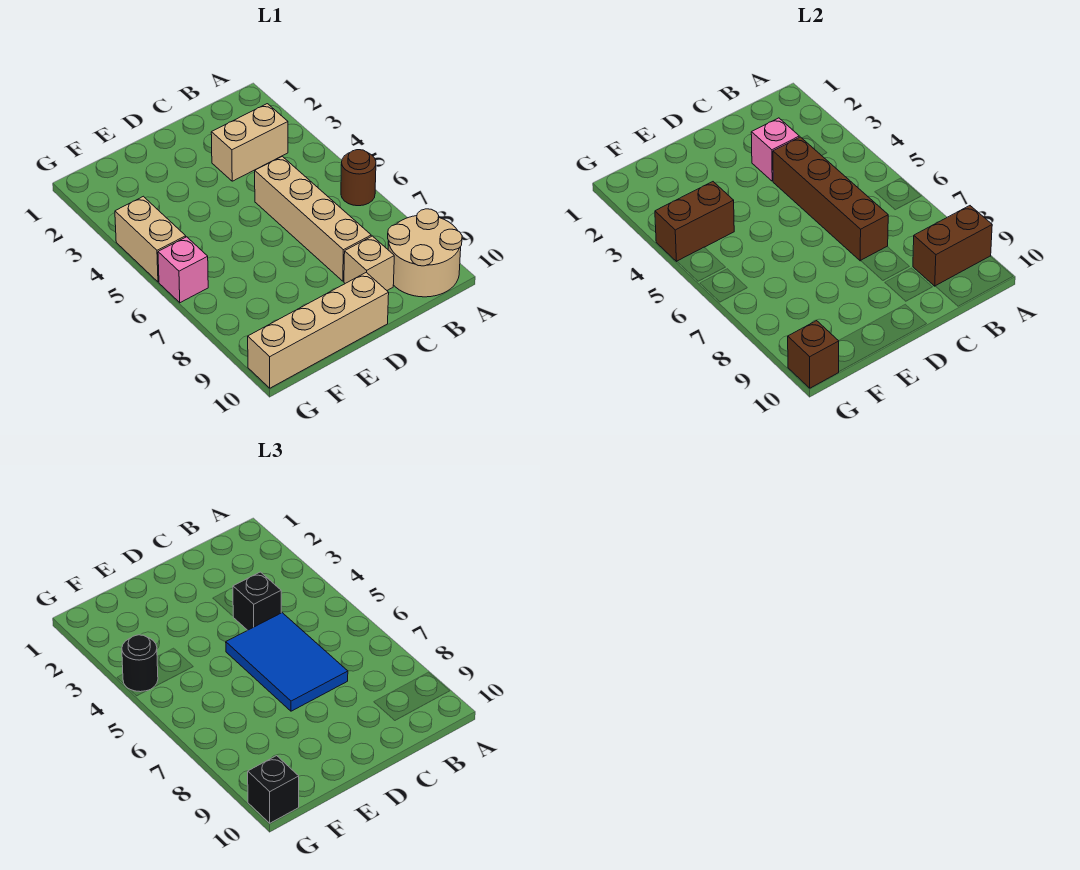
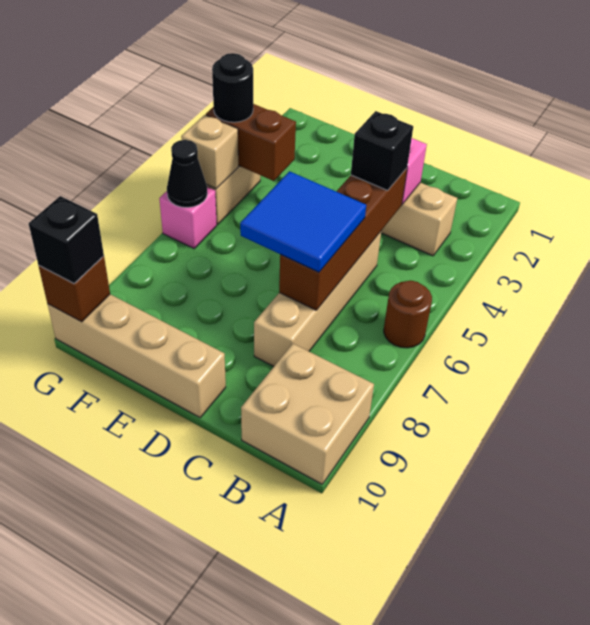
tan 2x2 round brick [388,209,462,297] -> tan 2x2 brick [241,344,374,484]
brown 1x2 brick [913,206,992,286] -> none
blue 2x3 tile [226,613,348,711] -> blue 2x2 tile [240,171,366,272]
tan 1x1 brick [344,236,394,290] -> tan 1x1 brick moved to [181,115,238,189]
none -> black 1x1 cone [167,140,207,208]

